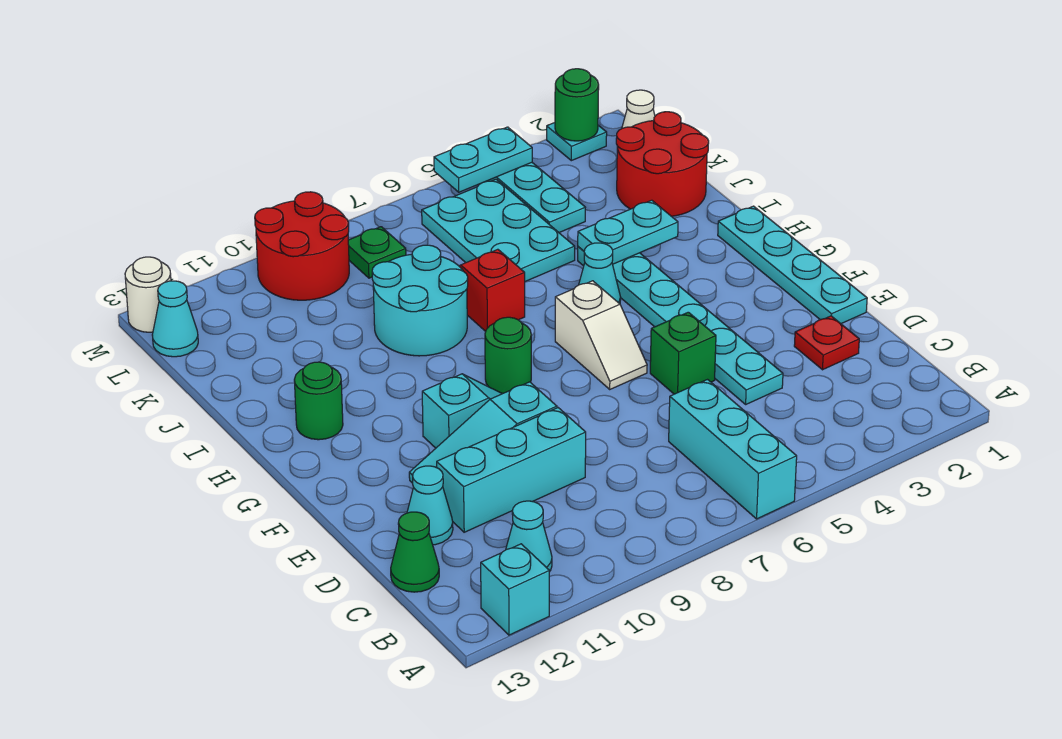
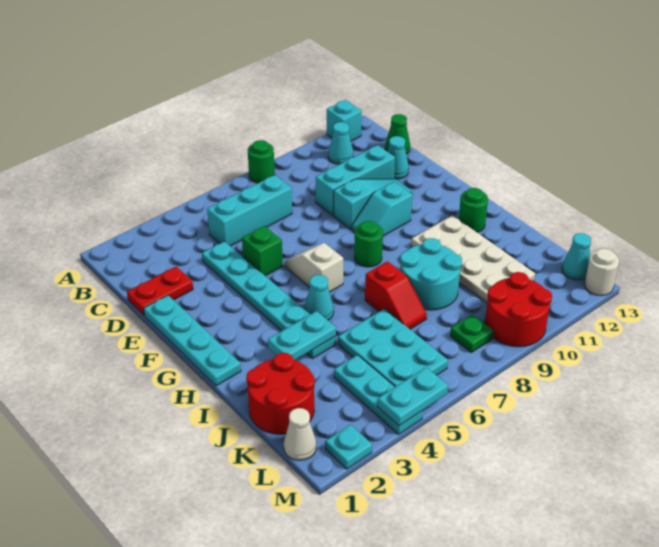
cyan 1x3 brick [669,380,797,519] -> cyan 1x3 brick turned to [207,175,292,246]
red 1x1 plate [794,316,859,370] -> red 1x2 plate [127,266,193,316]
none -> white 2x4 plate [411,215,535,303]
green 1x1 round brick [555,69,599,141] -> green 1x1 round brick moved to [248,140,275,183]

